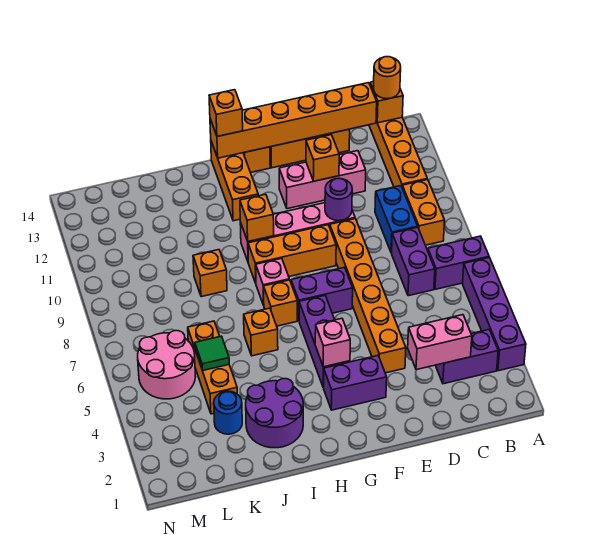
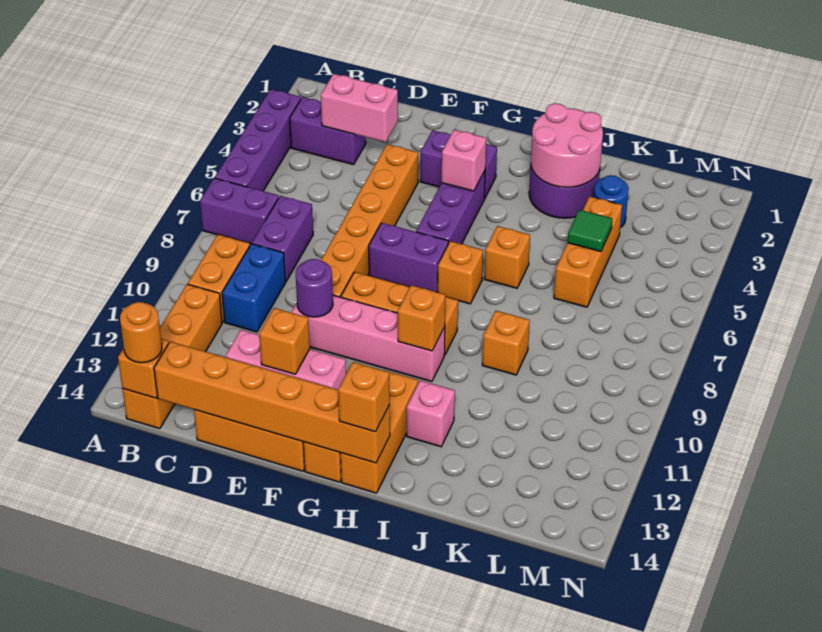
pink 1x1 brick [256,258,289,305] -> pink 1x1 brick moved to [407,380,455,447]
pink 2x2 round brick [138,331,195,399] -> pink 2x2 round brick moved to [531,103,603,187]

